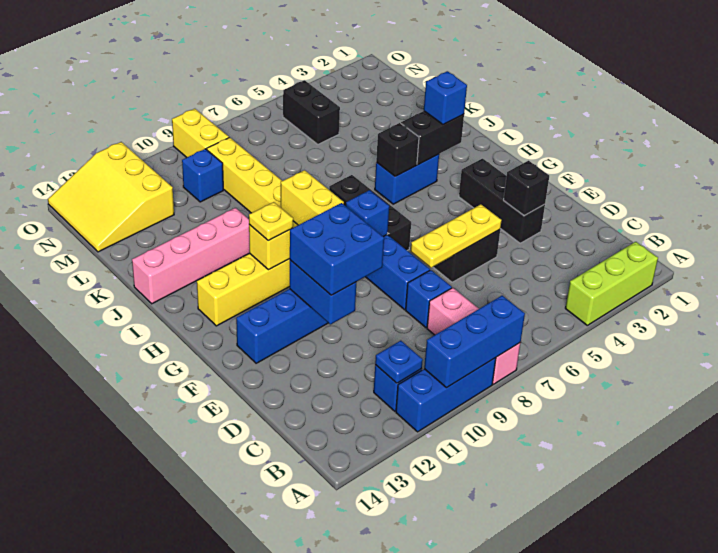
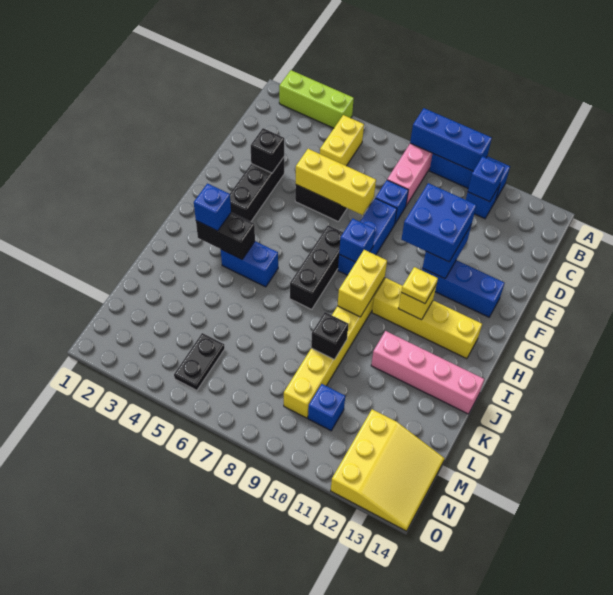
blue 1x1 plate [375,341,423,383] -> blue 1x1 brick [468,156,505,202]
yellow 1x3 plate [411,204,502,268] -> yellow 1x3 brick [296,149,376,215]
black 1x1 brick [376,123,419,177] -> black 1x1 brick moved to [311,312,348,360]
black 1x2 brick [283,80,340,144] -> black 1x2 plate [174,333,225,390]
yellow 1x2 brick [172,109,229,157] -> yellow 1x2 brick moved to [320,115,364,166]

